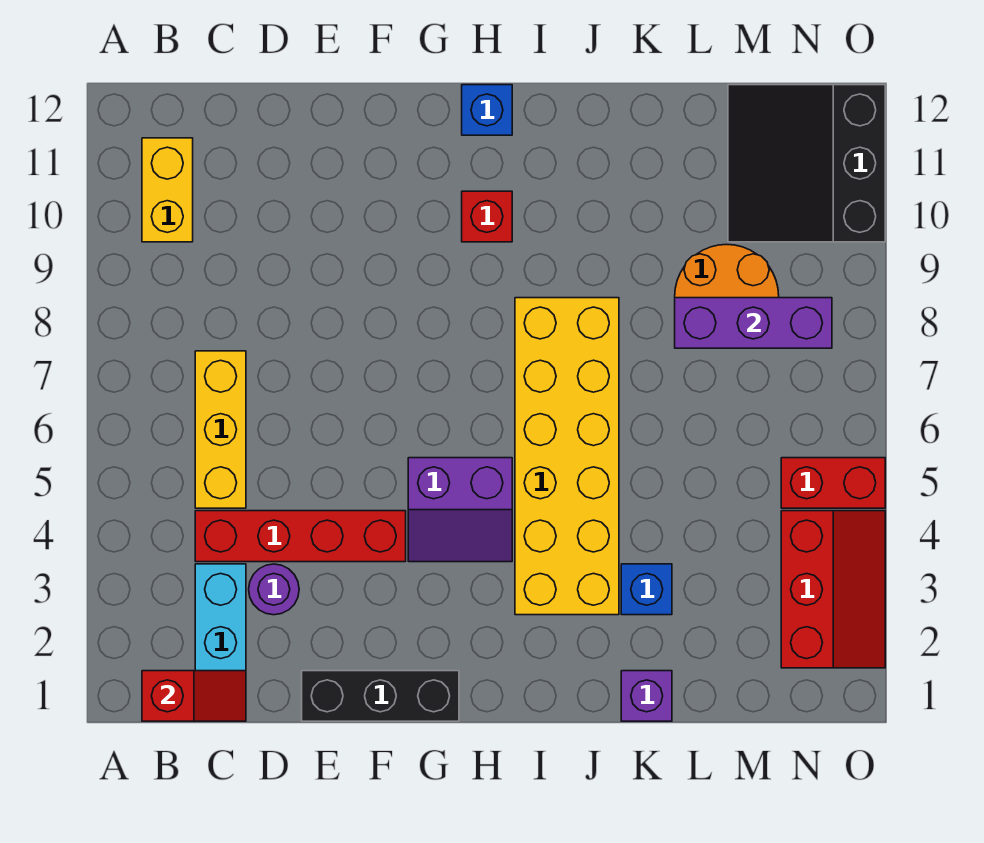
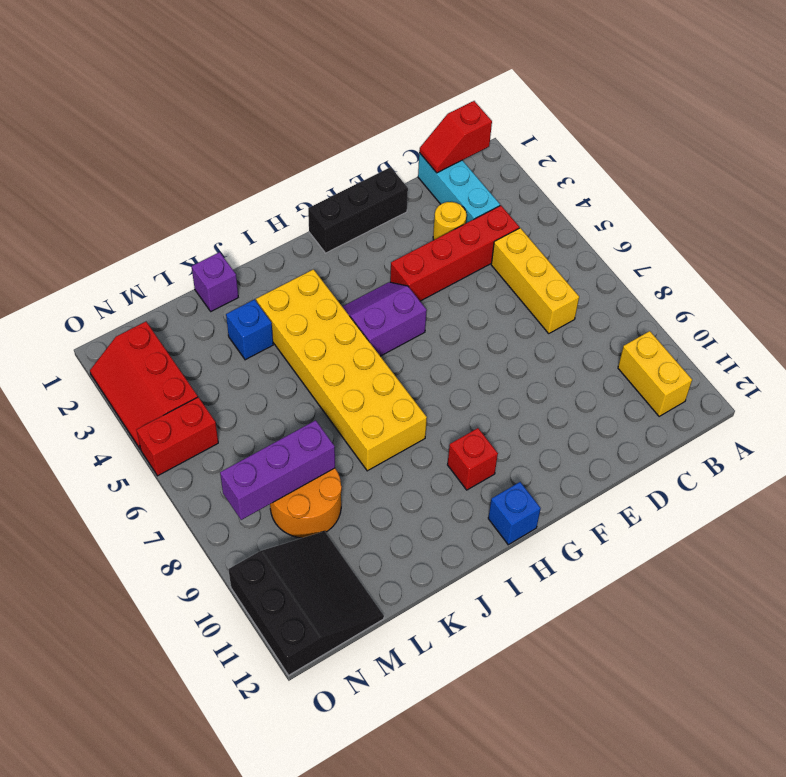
purple 1x1 round brick [249,564,299,615] -> yellow 1x1 round brick [433,202,466,240]

